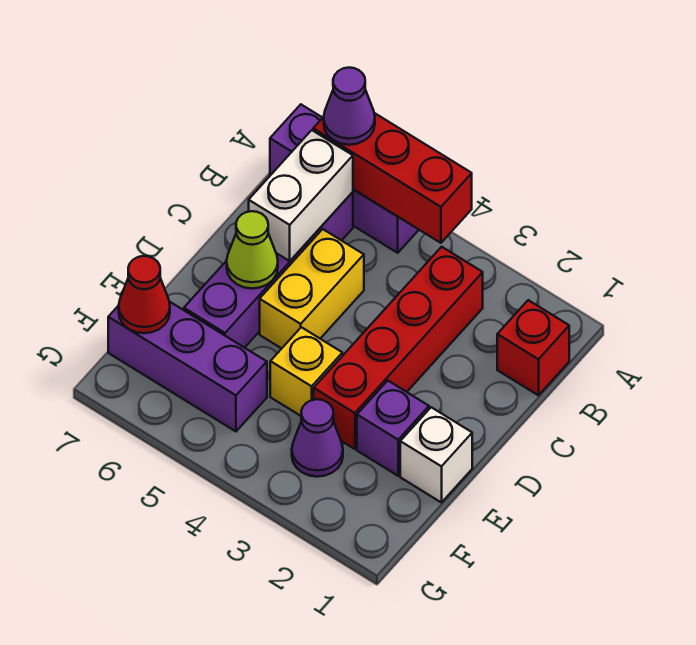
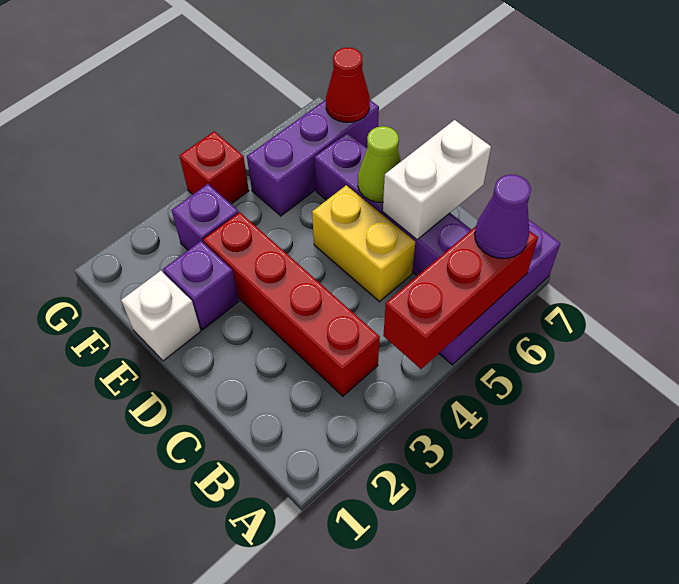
red 1x1 brick [497,300,569,395] -> red 1x1 brick moved to [179,131,249,204]
white 1x2 brick [249,130,353,261] -> white 1x2 brick turned to [383,120,491,240]
yellow 1x1 brick [270,327,342,416] -> none
purple 1x1 cone [292,399,343,477] -> purple 1x1 brick [172,184,239,250]

